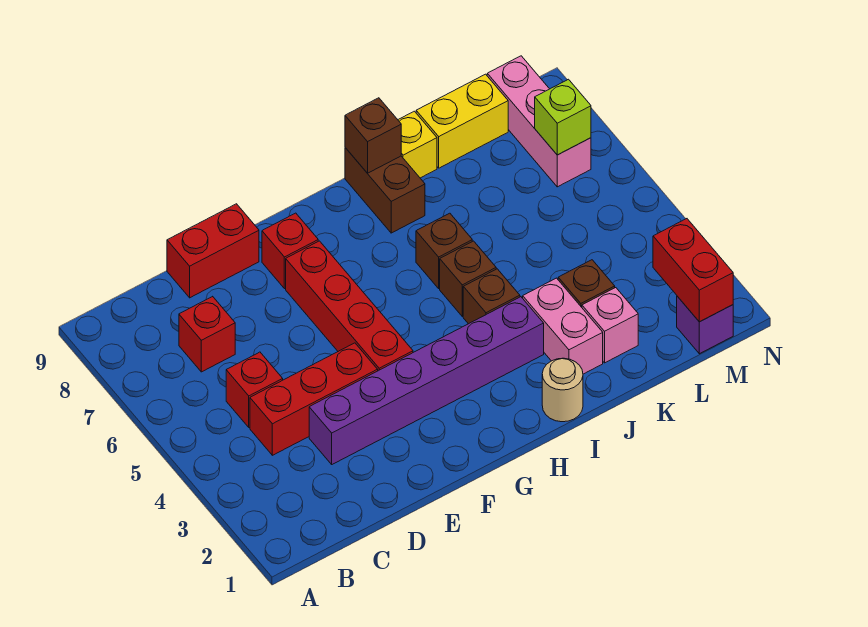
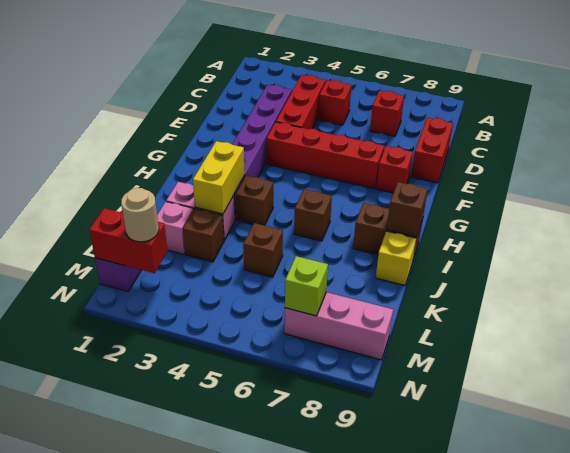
tan 1x1 round brick [542,358,583,422] -> tan 1x1 round brick moved to [121,188,159,242]
brown 1x1 brick [440,241,496,316] -> brown 1x1 brick moved to [243,223,283,277]
yellow 1x2 brick [416,74,508,168] -> yellow 1x2 brick moved to [193,141,245,214]

